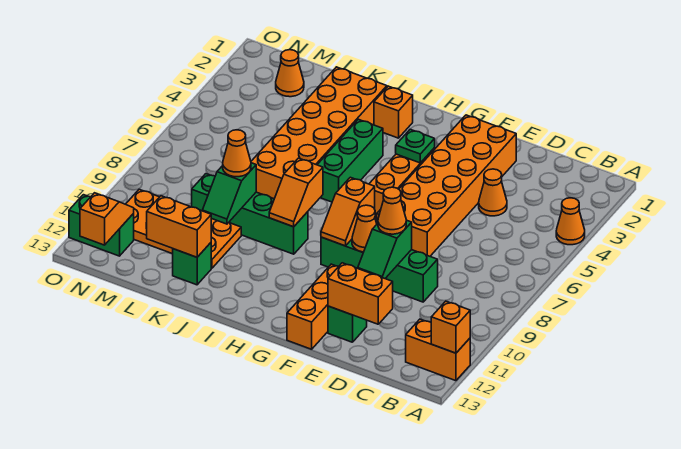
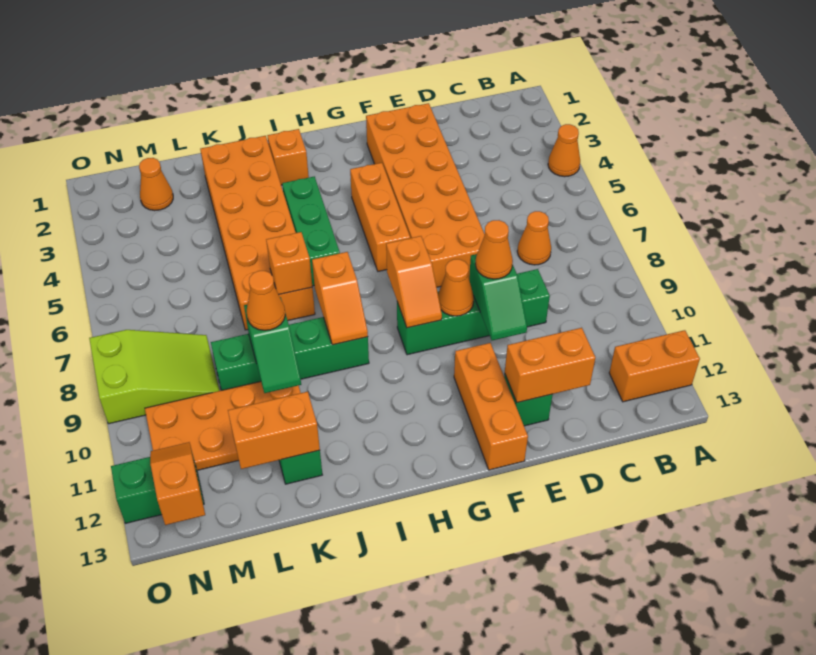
orange 1x1 brick [431,301,470,353] -> orange 1x1 brick moved to [266,232,312,294]
orange 1x1 cone [479,169,507,216] -> orange 1x1 cone moved to [517,211,551,265]
green 1x1 plate [396,129,435,163] -> none
none -> lime 2x3 slope [89,330,220,424]

